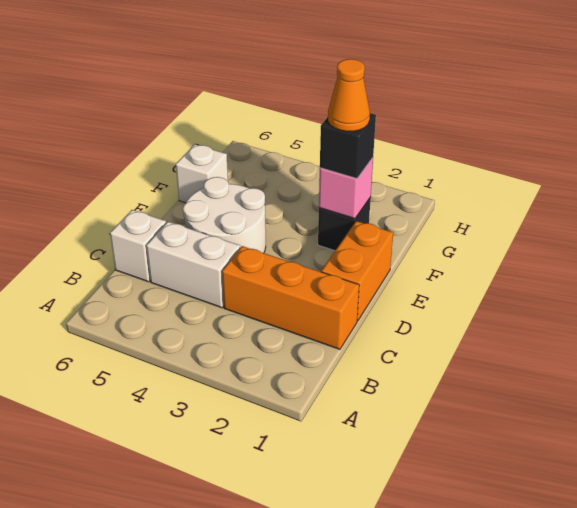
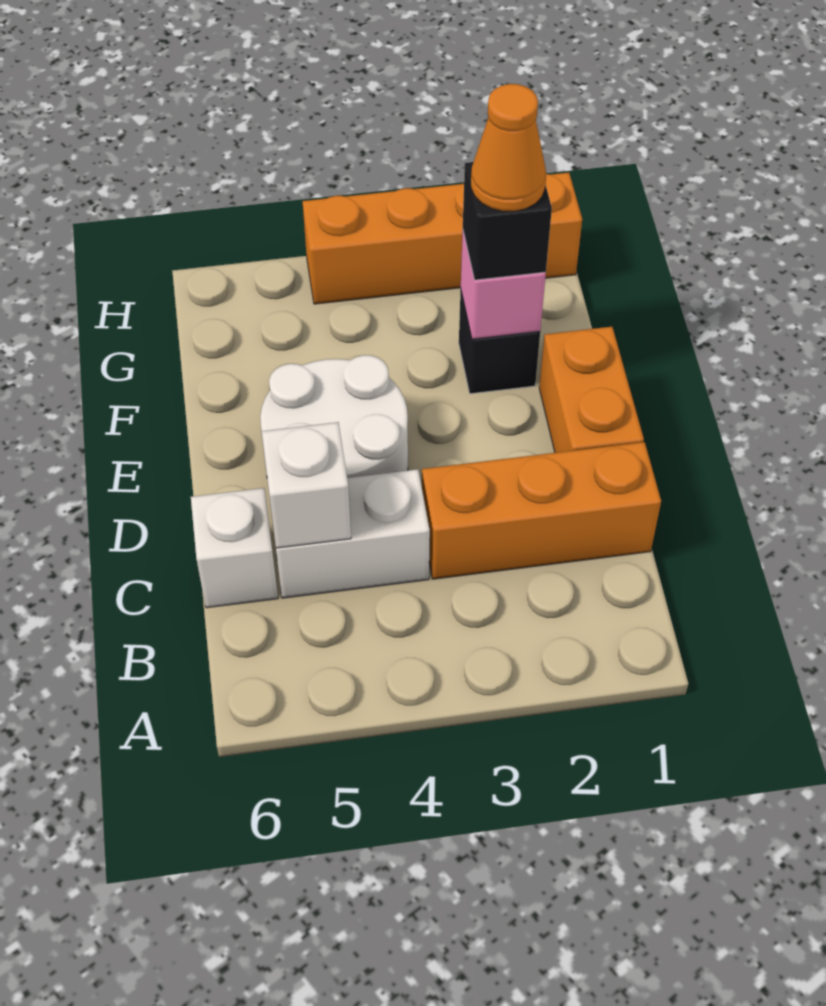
white 1x1 brick [176,144,228,203] -> white 1x1 brick moved to [262,422,351,548]
none -> orange 1x4 brick [303,172,582,304]

